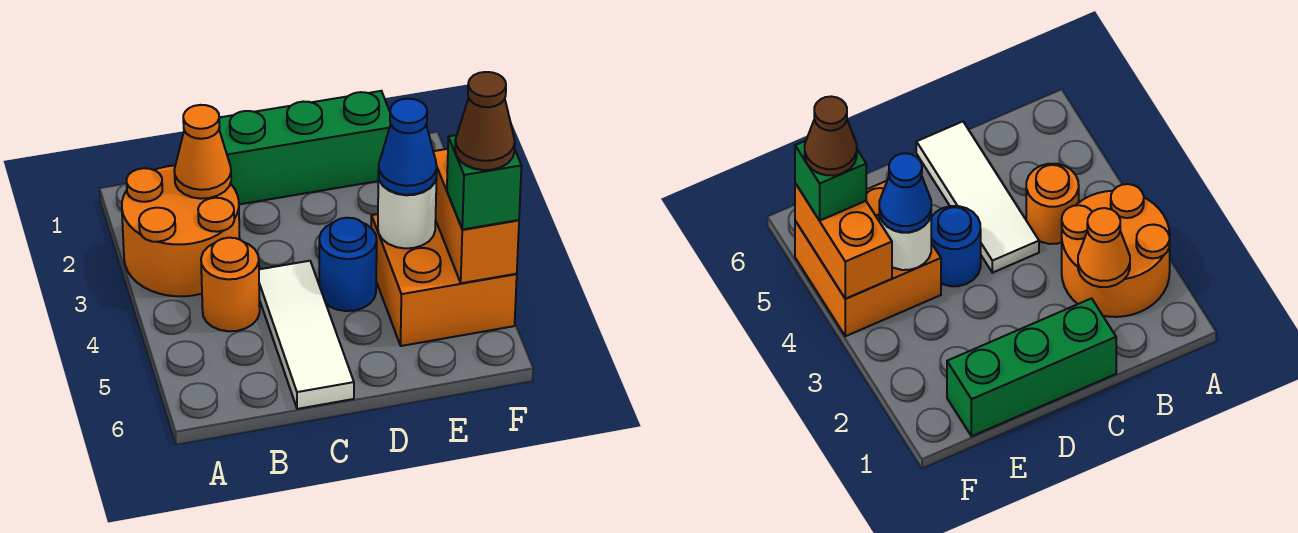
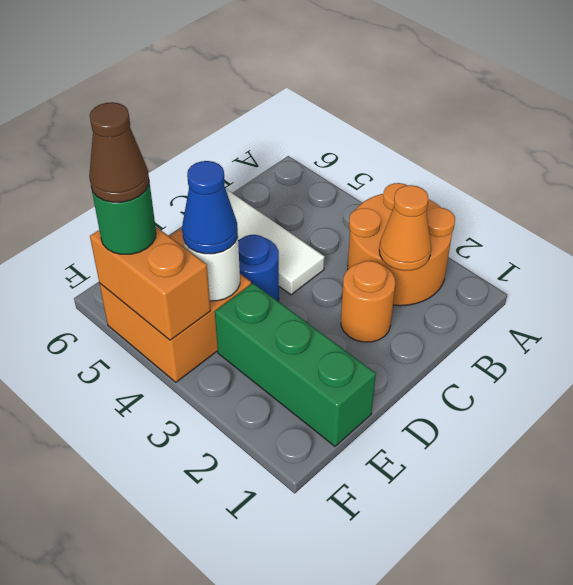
orange 1x1 round brick [201,238,260,331] -> orange 1x1 round brick moved to [341,261,395,342]
green 1x3 brick [219,91,390,204] -> green 1x3 brick turned to [215,283,376,446]
green 1x1 brick [447,135,522,230] -> green 1x1 round brick [92,182,156,254]

